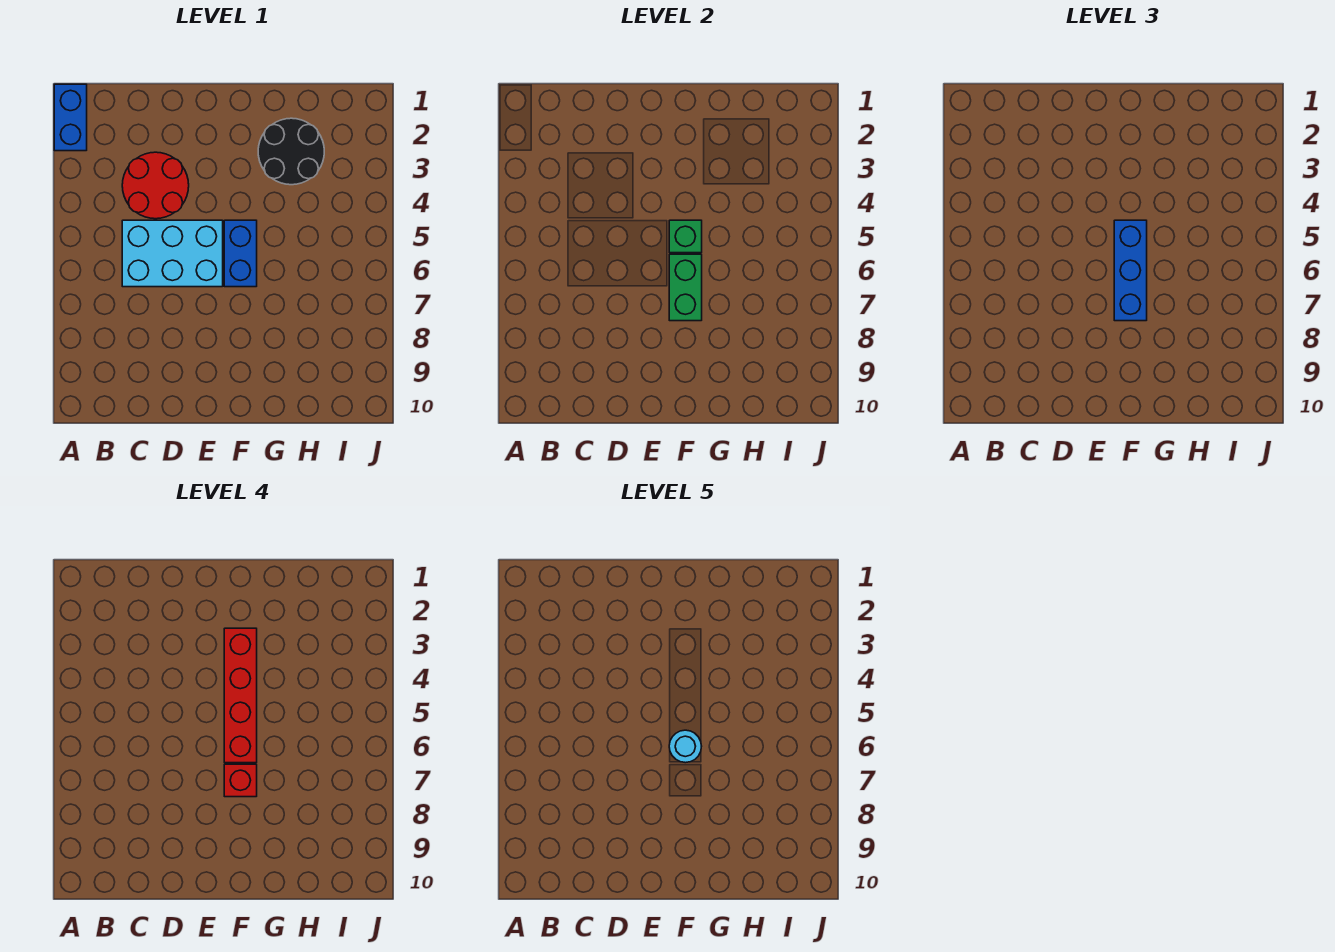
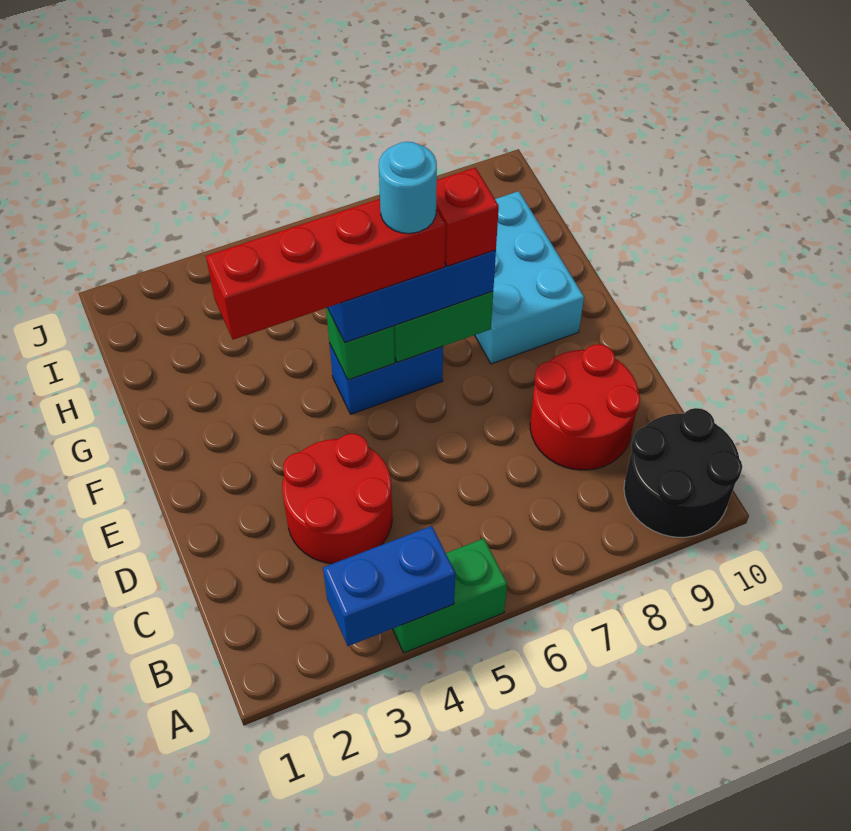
blue 1x2 brick [54,84,87,151] -> blue 1x2 brick moved to [323,526,455,646]
none -> green 1x2 brick [393,539,507,653]
cyan 2x3 brick [122,220,223,287] -> cyan 2x3 brick moved to [475,191,584,364]
none -> red 2x2 round brick [530,344,640,470]
black 2x2 round brick [258,118,324,185] -> black 2x2 round brick moved to [624,408,742,537]

